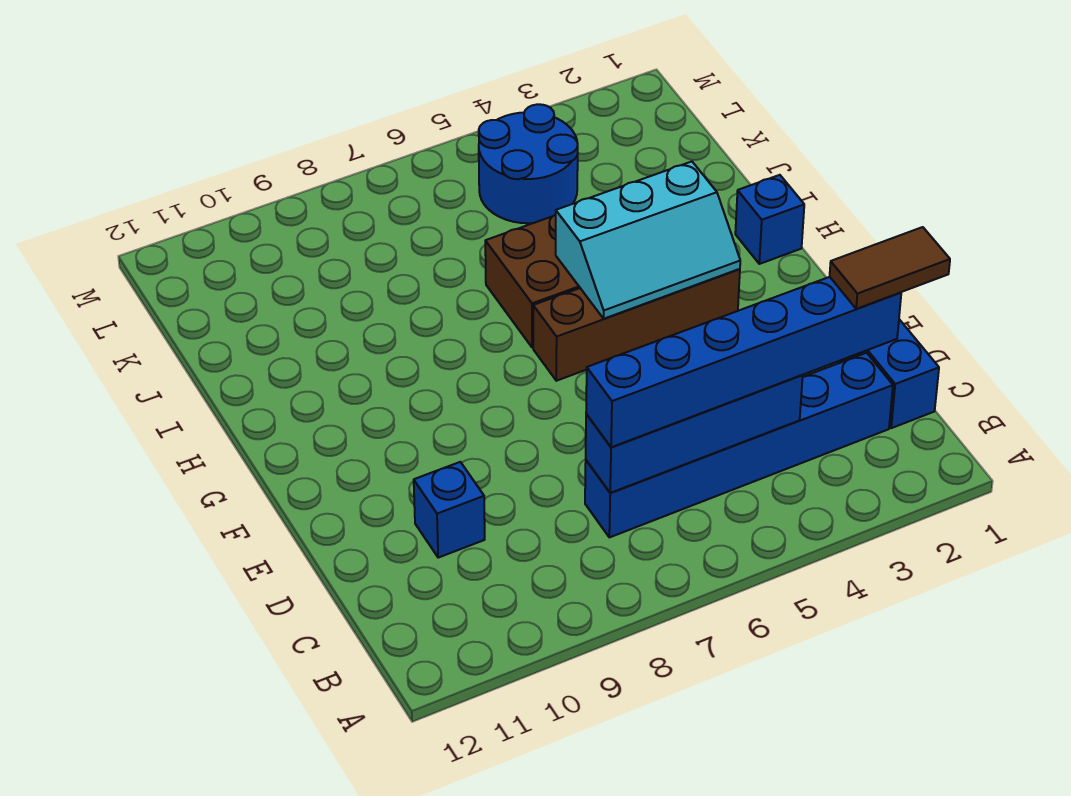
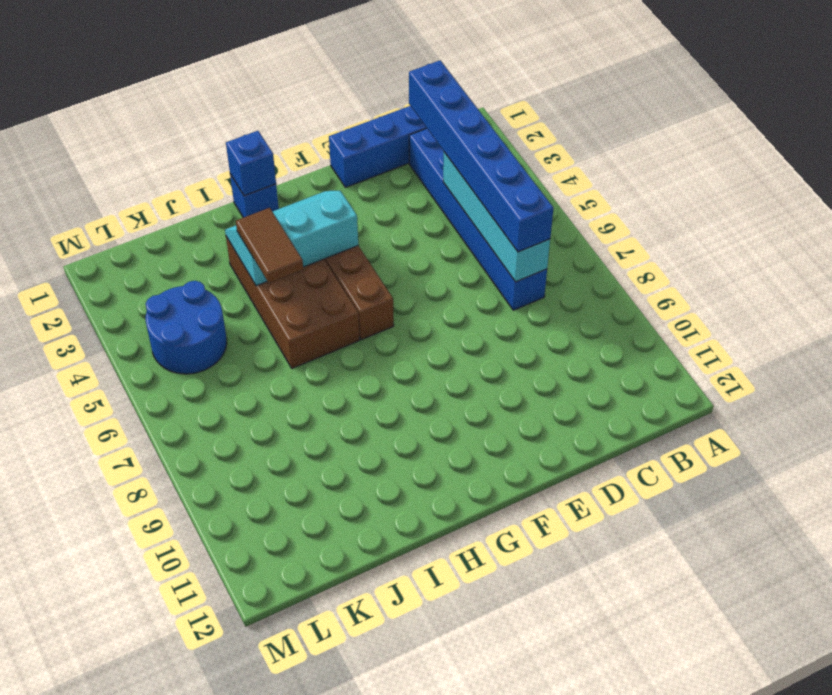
brown 1x2 tile [830,227,950,309] -> brown 1x2 tile moved to [236,208,303,283]
blue 1x4 brick [586,375,803,493] -> cyan 1x4 brick [443,152,550,282]
blue 1x1 brick [414,462,485,558] -> blue 1x1 brick moved to [226,131,276,196]
cyan 2x3 slope [556,162,740,319] -> cyan 2x3 slope turned to [225,191,358,286]

